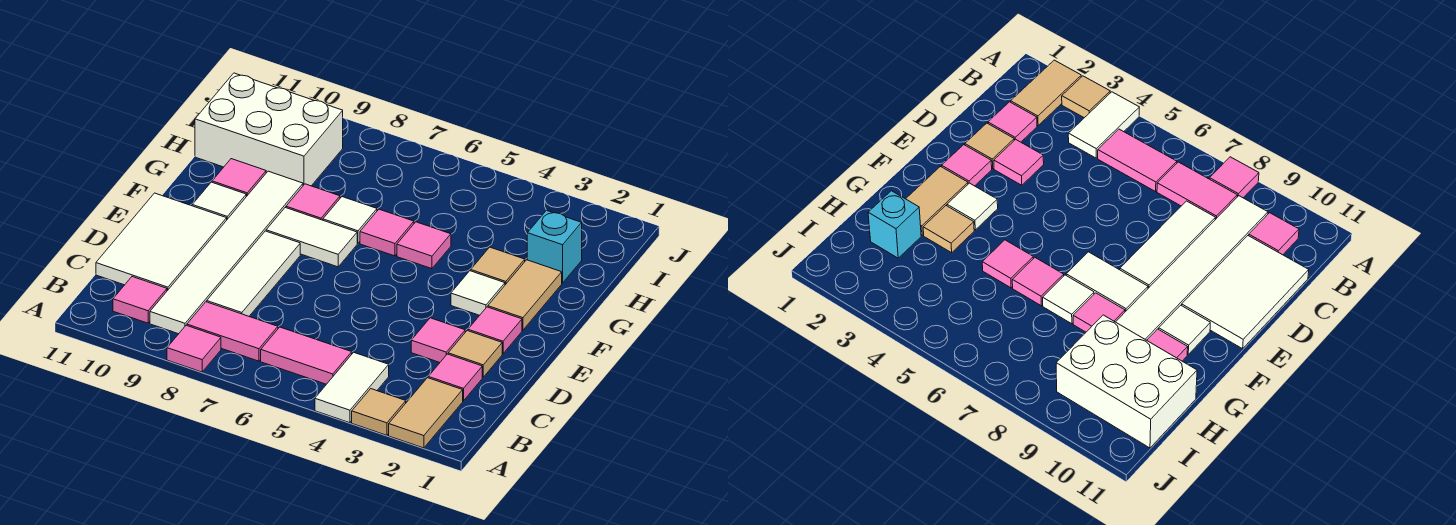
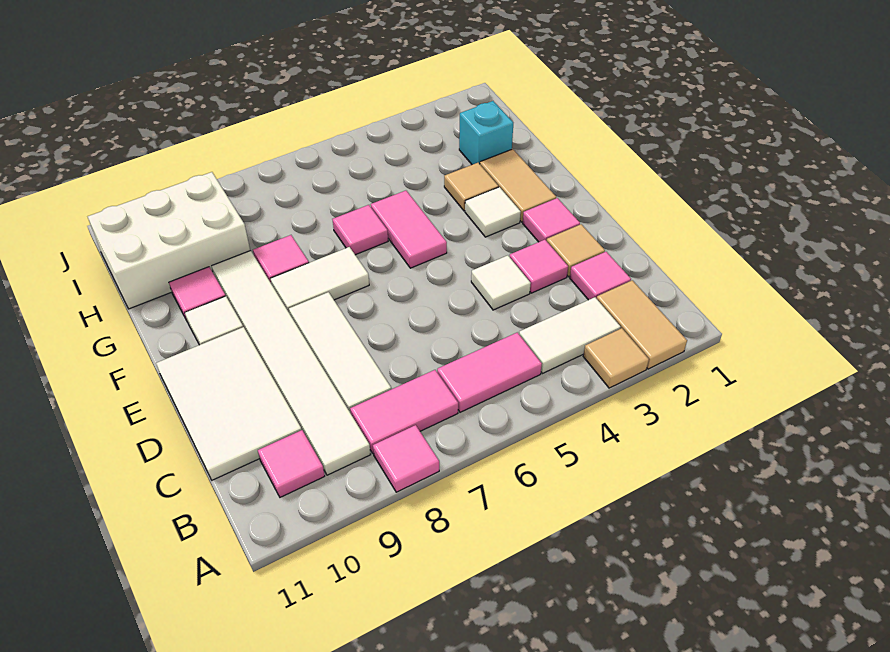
white 1x2 tile [315,352,389,423] -> white 1x2 tile turned to [519,297,621,373]
pink 1x1 tile [397,222,451,269] -> pink 1x2 tile [371,191,447,268]
white 1x1 tile [323,197,377,243] -> white 1x1 tile moved to [471,255,531,310]

